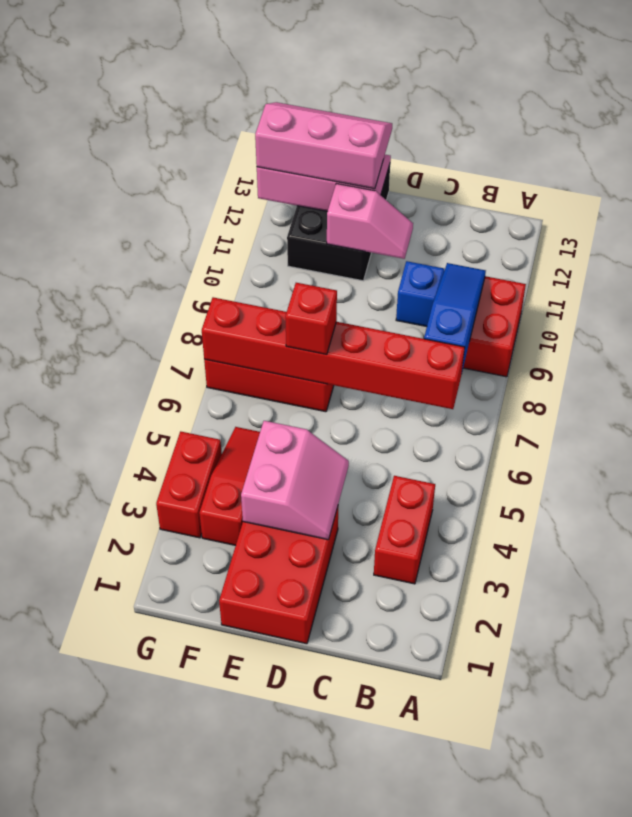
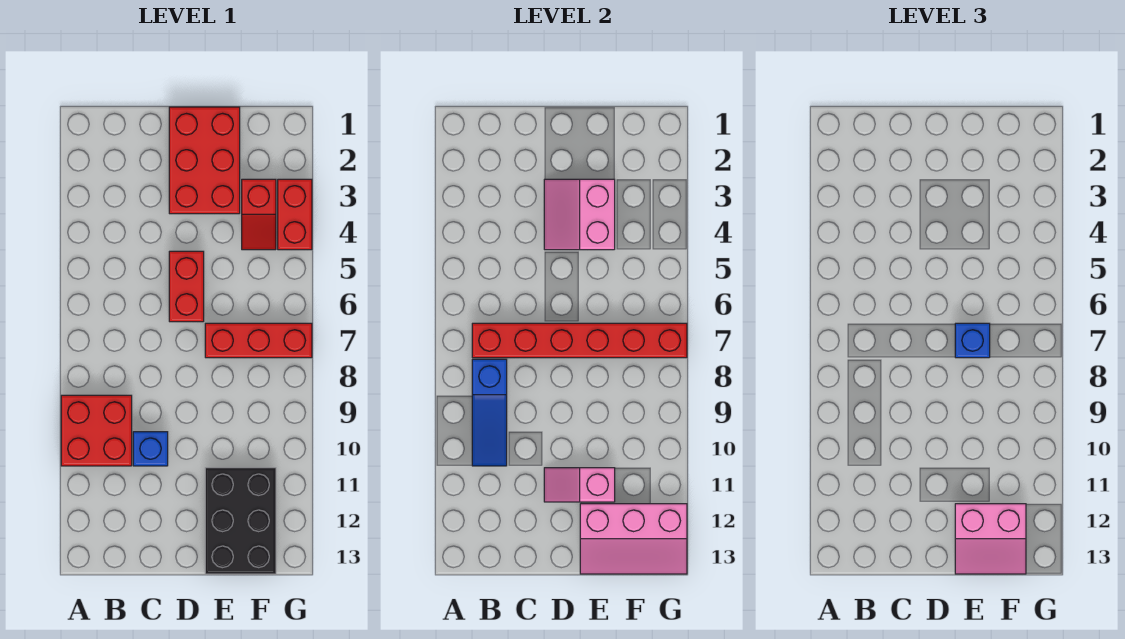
red 1x2 brick [374,476,435,584] -> red 1x2 brick moved to [169,251,204,322]
red 1x1 brick [285,283,337,355] -> blue 1x1 brick [955,323,990,358]
pink 2x3 slope [255,102,392,189] -> pink 2x2 slope [955,504,1026,574]
red 1x3 slope [199,427,260,546] -> red 1x2 slope [242,179,276,250]

